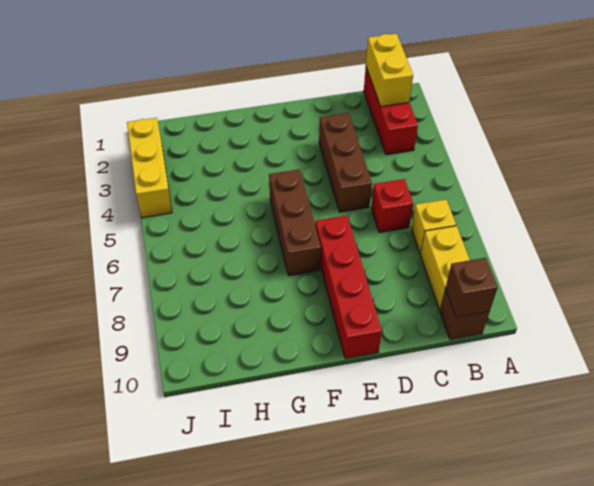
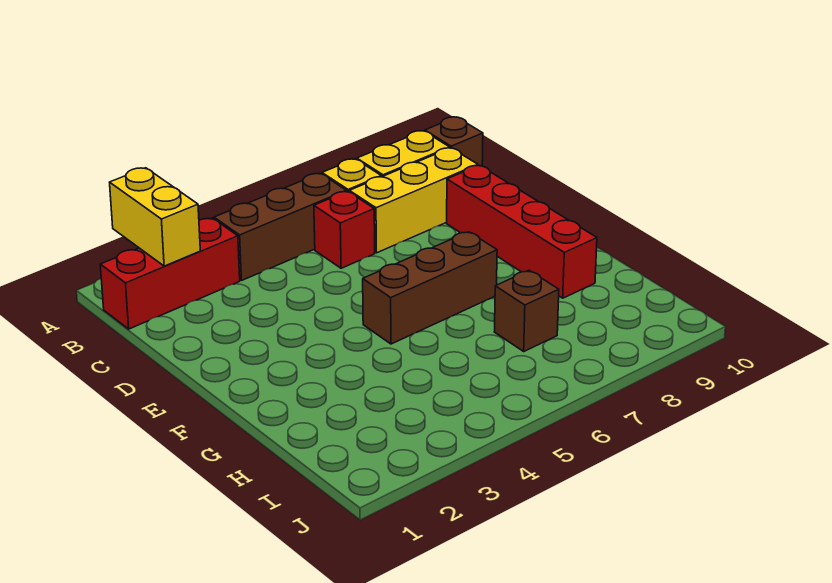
yellow 1x2 brick [366,34,413,107] -> yellow 1x2 brick turned to [110,168,200,266]
brown 1x1 brick [445,258,498,317] -> brown 1x1 brick moved to [494,270,559,351]
brown 1x3 brick [319,113,372,212] -> brown 1x3 brick moved to [214,173,346,280]
red 1x4 brick [315,216,382,359] -> red 1x4 brick turned to [447,166,597,298]
yellow 1x3 brick [127,118,172,218] -> yellow 1x3 brick moved to [349,148,478,253]

